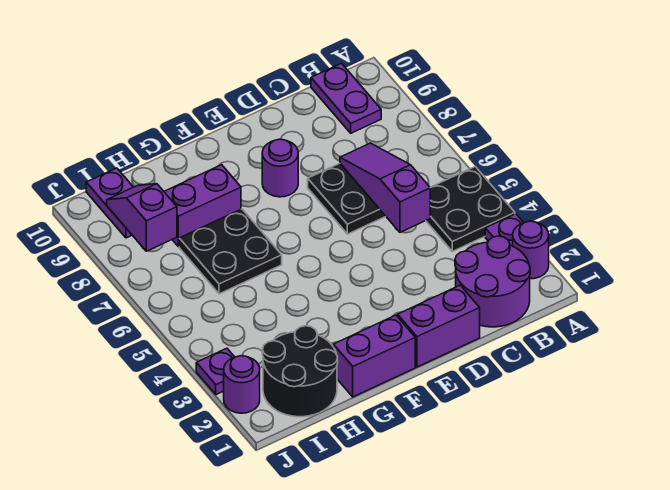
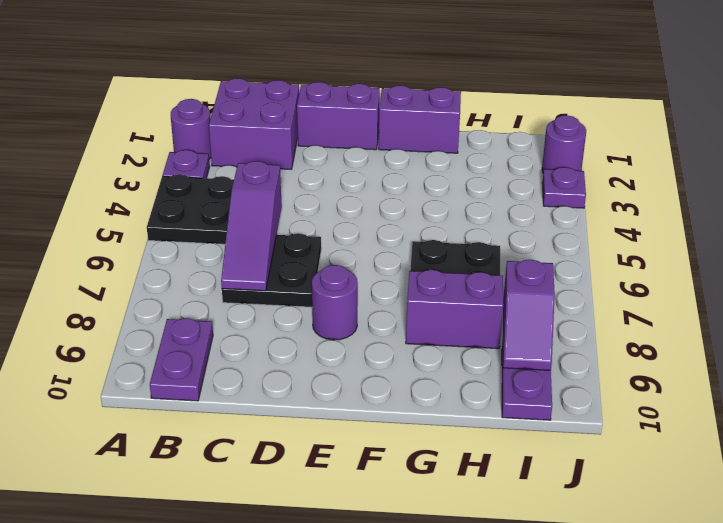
purple 2x2 round brick [455,236,530,327] -> purple 2x2 brick [209,78,299,169]
black 2x2 round brick [262,326,338,417] -> none

